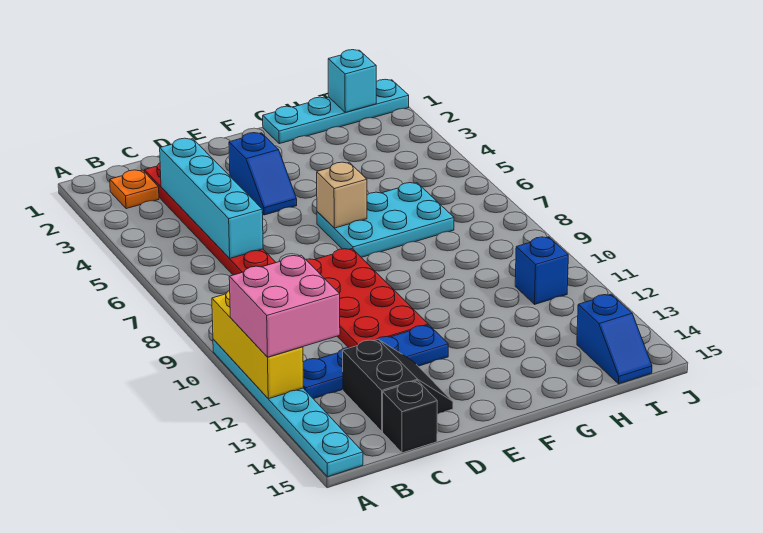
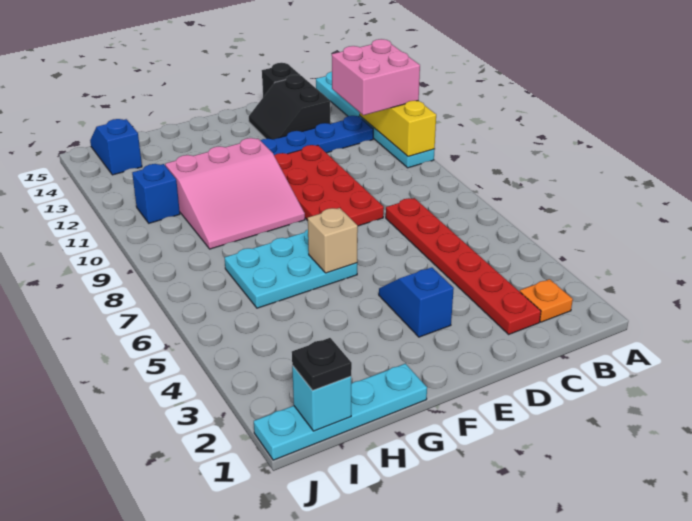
cyan 1x4 brick [160,138,263,258] -> none
none -> pink 3x3 slope [165,138,305,249]
none -> black 1x1 plate [292,338,352,390]

